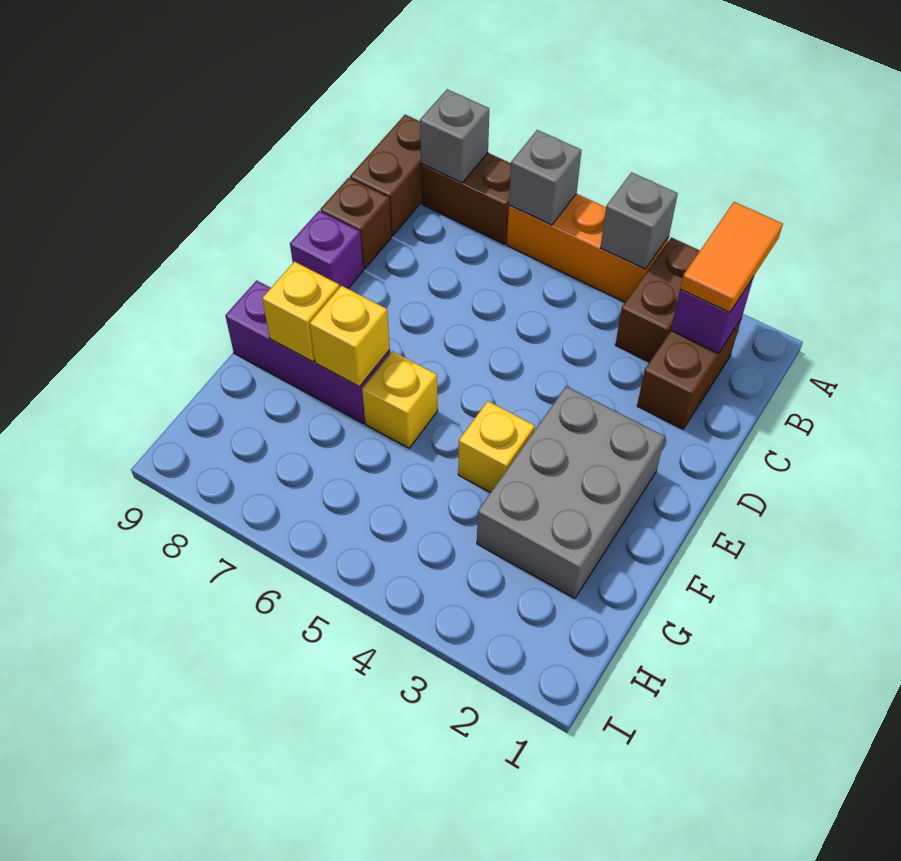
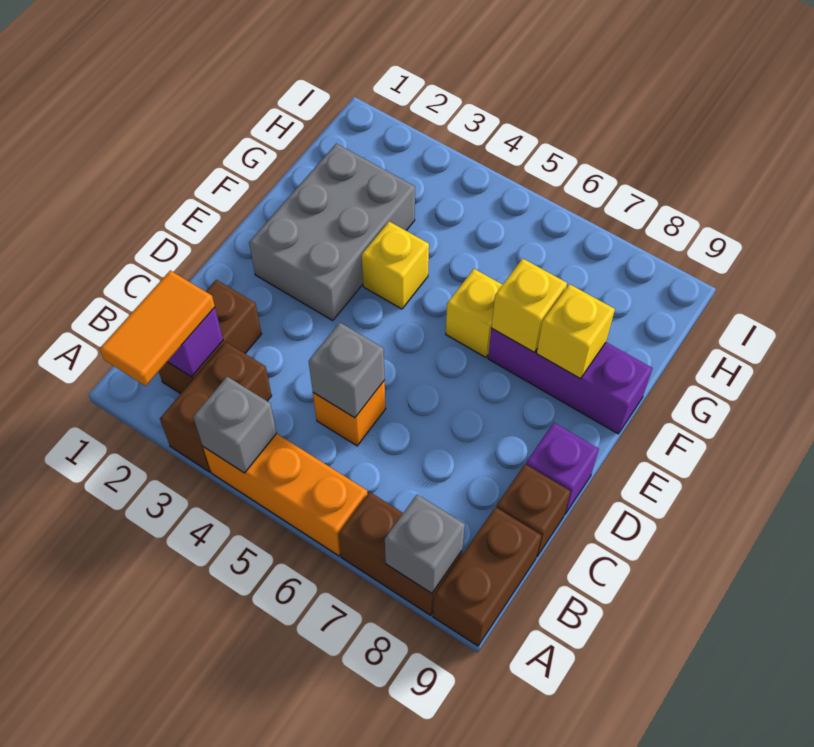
grey 1x1 brick [509,130,581,225] -> grey 1x1 brick moved to [309,323,385,418]
none -> orange 1x1 brick [313,380,386,446]

